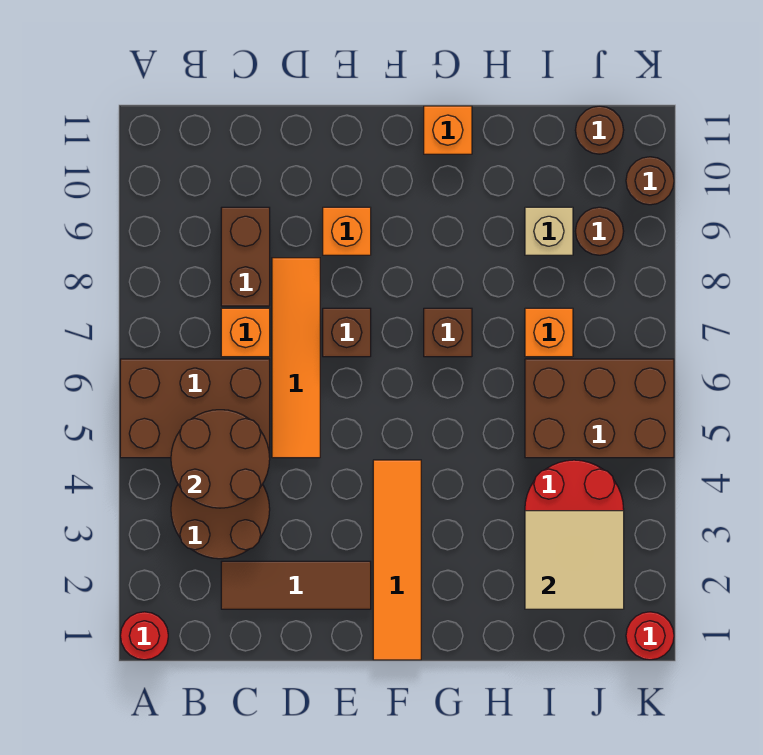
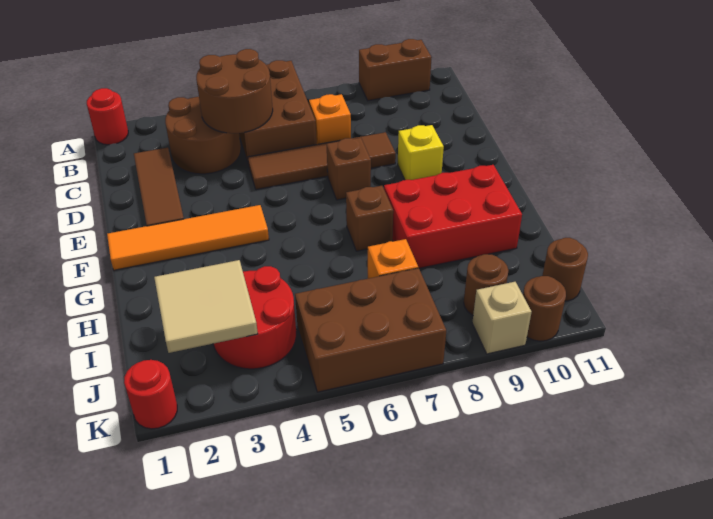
brown 1x2 brick [221,207,270,306] -> brown 1x2 brick moved to [359,39,432,101]
orange 1x4 tile [272,258,320,458] -> brown 1x4 tile [248,132,396,190]
orange 1x1 brick [323,207,371,255] -> yellow 1x1 brick [398,125,444,180]
none -> red 2x3 brick [384,165,522,268]
orange 1x1 brick [424,106,472,154] -> none
brown 2x3 brick [525,359,674,458] -> brown 2x3 brick turned to [295,268,446,392]
tan 1x1 brick [525,207,573,255] -> tan 1x1 brick moved to [472,282,531,354]

